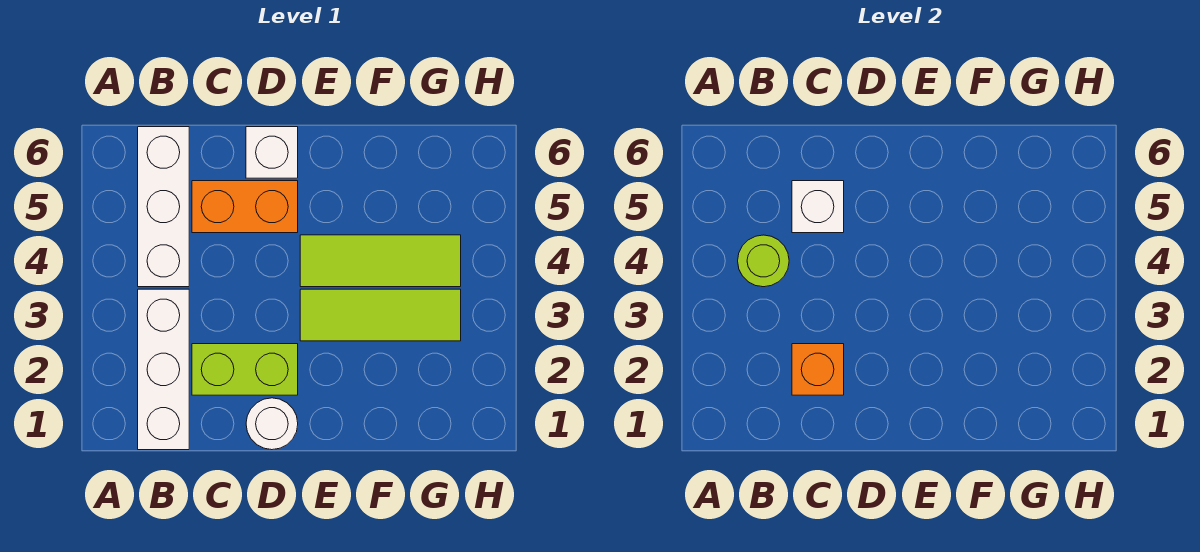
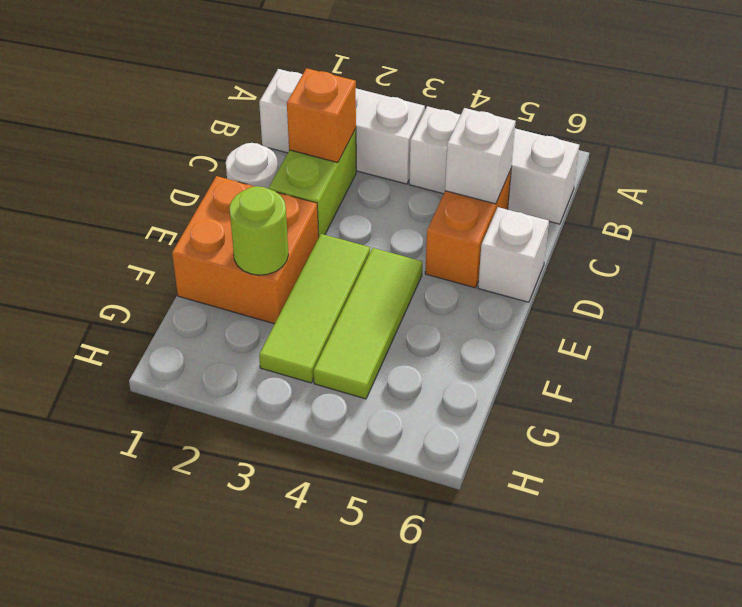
lime 1x1 round brick [738,235,789,287] -> lime 1x1 round brick moved to [229,186,288,275]
none -> orange 2x2 brick [172,176,318,324]

